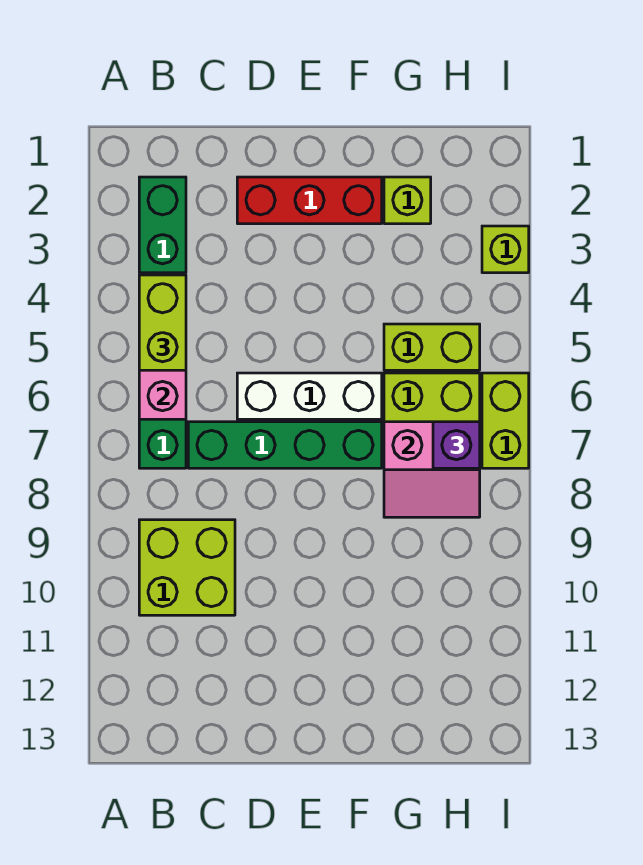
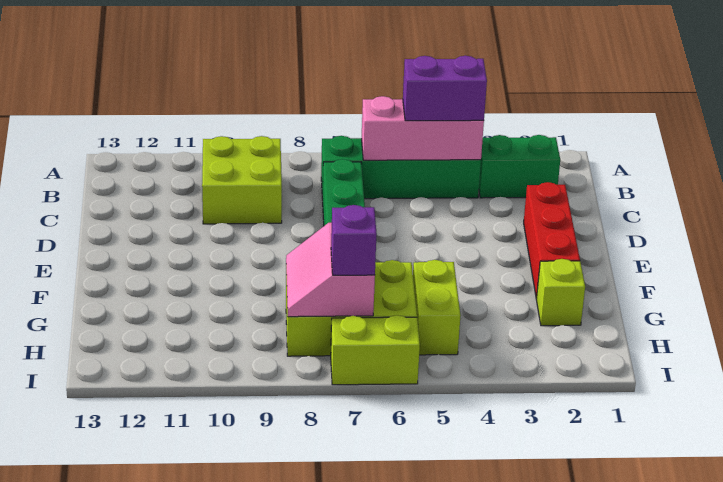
lime 1x2 brick [139,275,186,370] -> purple 1x2 brick [403,56,487,121]
white 1x3 brick [237,373,382,419] -> none
lime 1x1 brick [482,226,529,273] -> none

